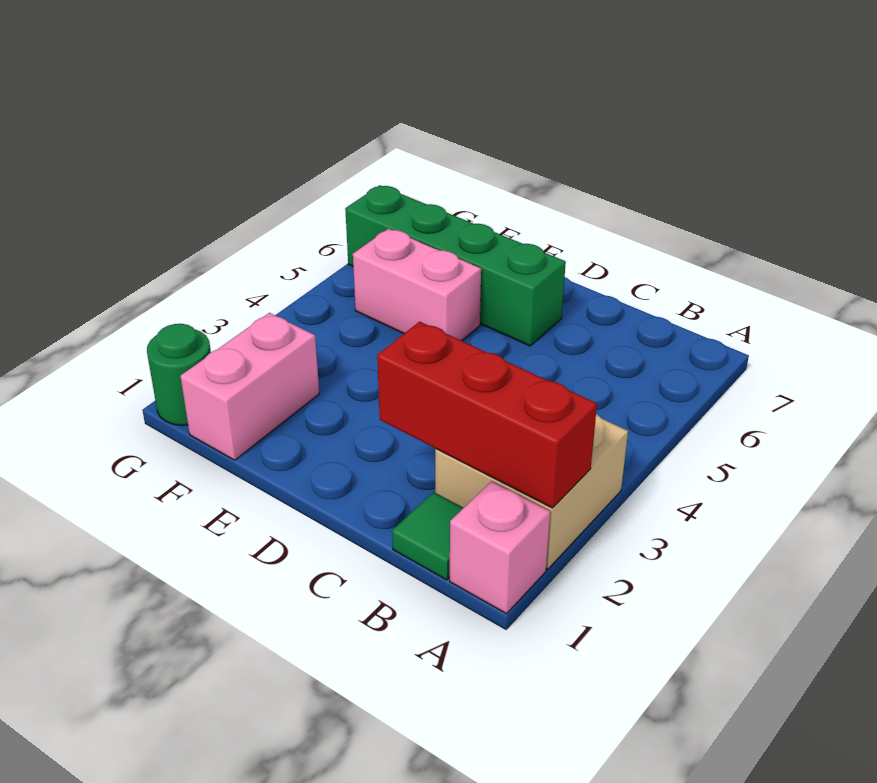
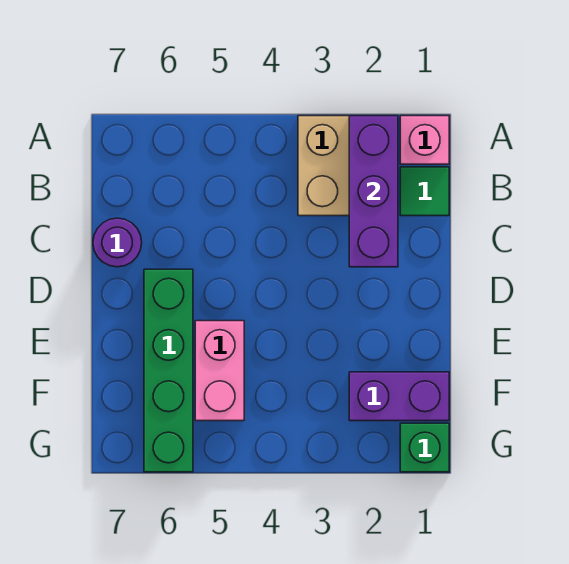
red 1x3 brick [377,322,597,508] -> purple 1x3 brick [349,116,398,267]
none -> purple 1x1 round brick [93,218,142,267]
pink 1x2 brick [180,313,319,460] -> purple 1x2 brick [349,372,449,421]
green 1x1 round brick [147,324,211,426] -> green 1x1 brick [400,423,449,472]

